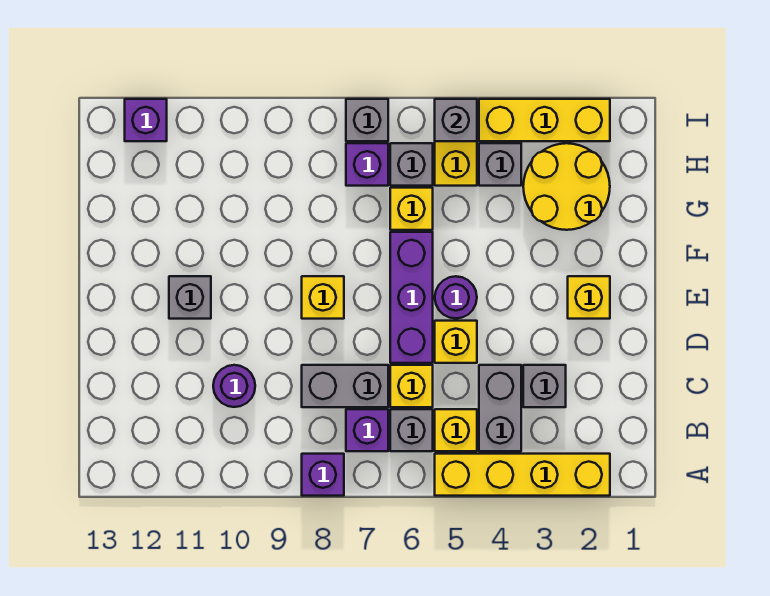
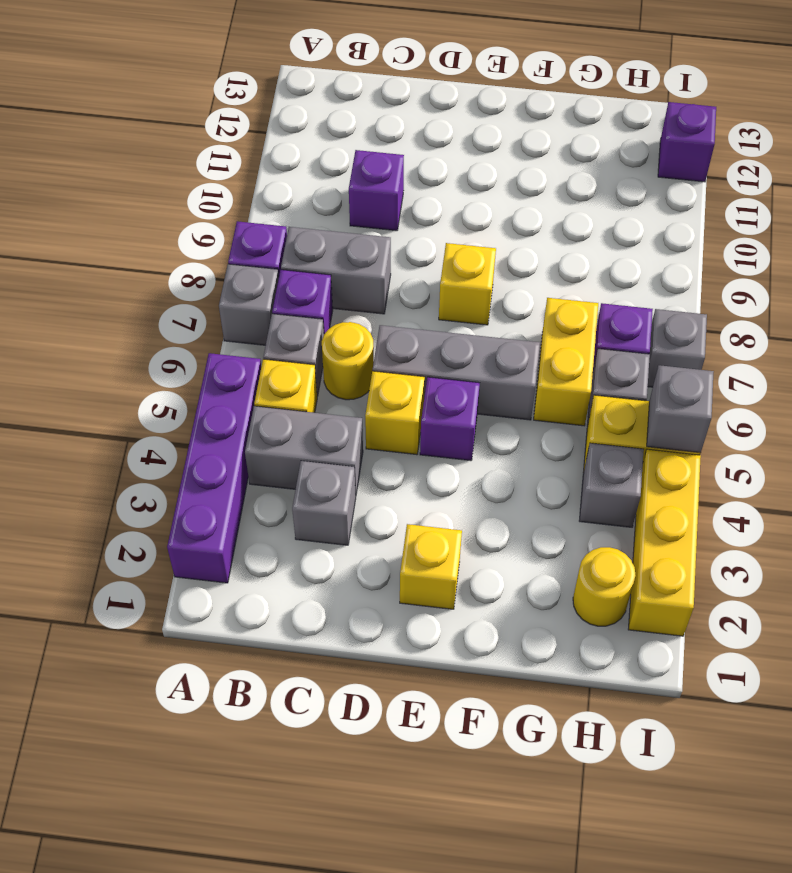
yellow 1x4 brick [435,454,610,496] -> purple 1x4 brick [167,353,261,583]
yellow 1x1 brick [390,365,433,407] -> yellow 1x1 round brick [322,322,374,400]
grey 1x2 brick [302,365,388,407] -> grey 1x2 brick turned to [281,227,391,314]
purple 1x1 round brick [213,365,255,407] -> purple 1x1 brick [349,150,404,231]
purple 1x3 brick [390,232,433,363] -> grey 1x3 brick [373,325,540,420]
purple 1x1 round brick [435,276,477,318] -> purple 1x1 brick [420,377,480,461]
grey 1x1 brick [169,276,211,319] -> grey 1x1 brick moved to [219,264,279,345]
yellow 2x2 round brick [523,143,610,230] -> yellow 1x1 round brick [573,547,636,626]
yellow 1x1 brick [390,188,433,230] -> yellow 1x2 brick [534,298,598,426]

